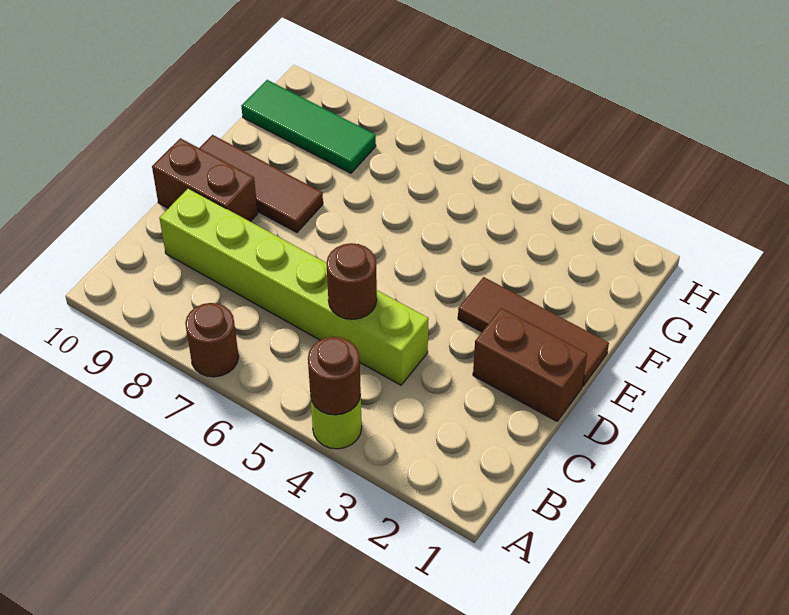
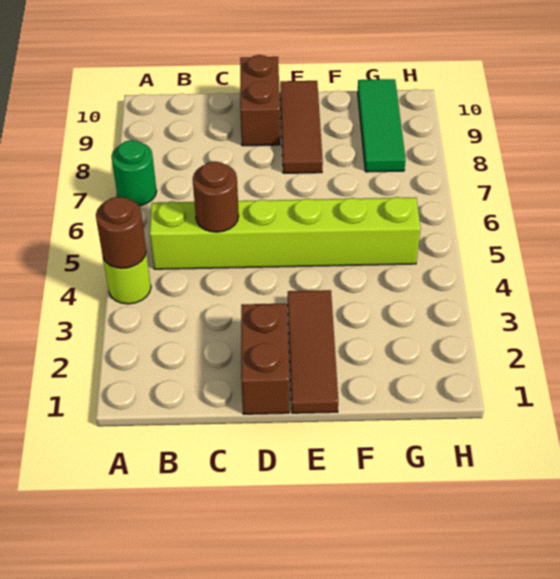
brown 1x1 round brick [185,303,239,377] -> green 1x1 round brick [111,140,157,206]
lime 1x6 brick [160,188,429,385] -> lime 1x6 brick turned to [150,197,421,269]

